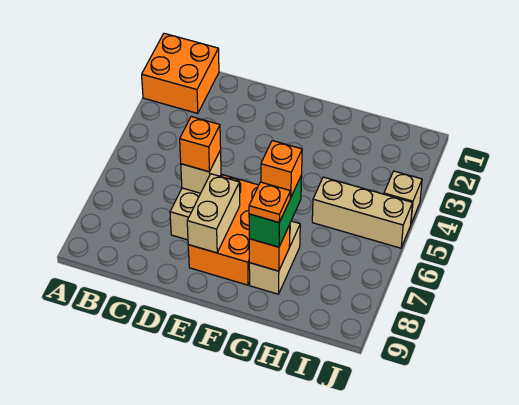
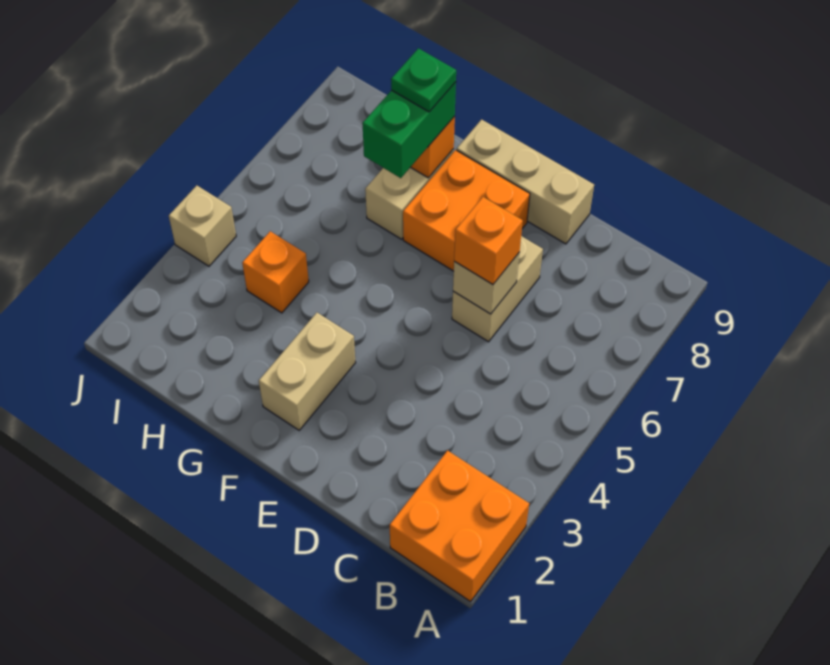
orange 2x3 brick [188,175,259,285] -> orange 2x2 brick [403,150,530,271]
tan 1x2 brick [187,174,240,253] -> tan 1x2 brick moved to [259,313,356,430]
orange 1x1 brick [261,141,302,198] -> orange 1x1 brick moved to [242,231,309,313]
orange 1x1 plate [249,182,290,222] -> green 1x1 plate [391,48,456,112]
tan 1x3 brick [312,177,412,248] -> tan 1x3 brick moved to [457,120,594,244]

